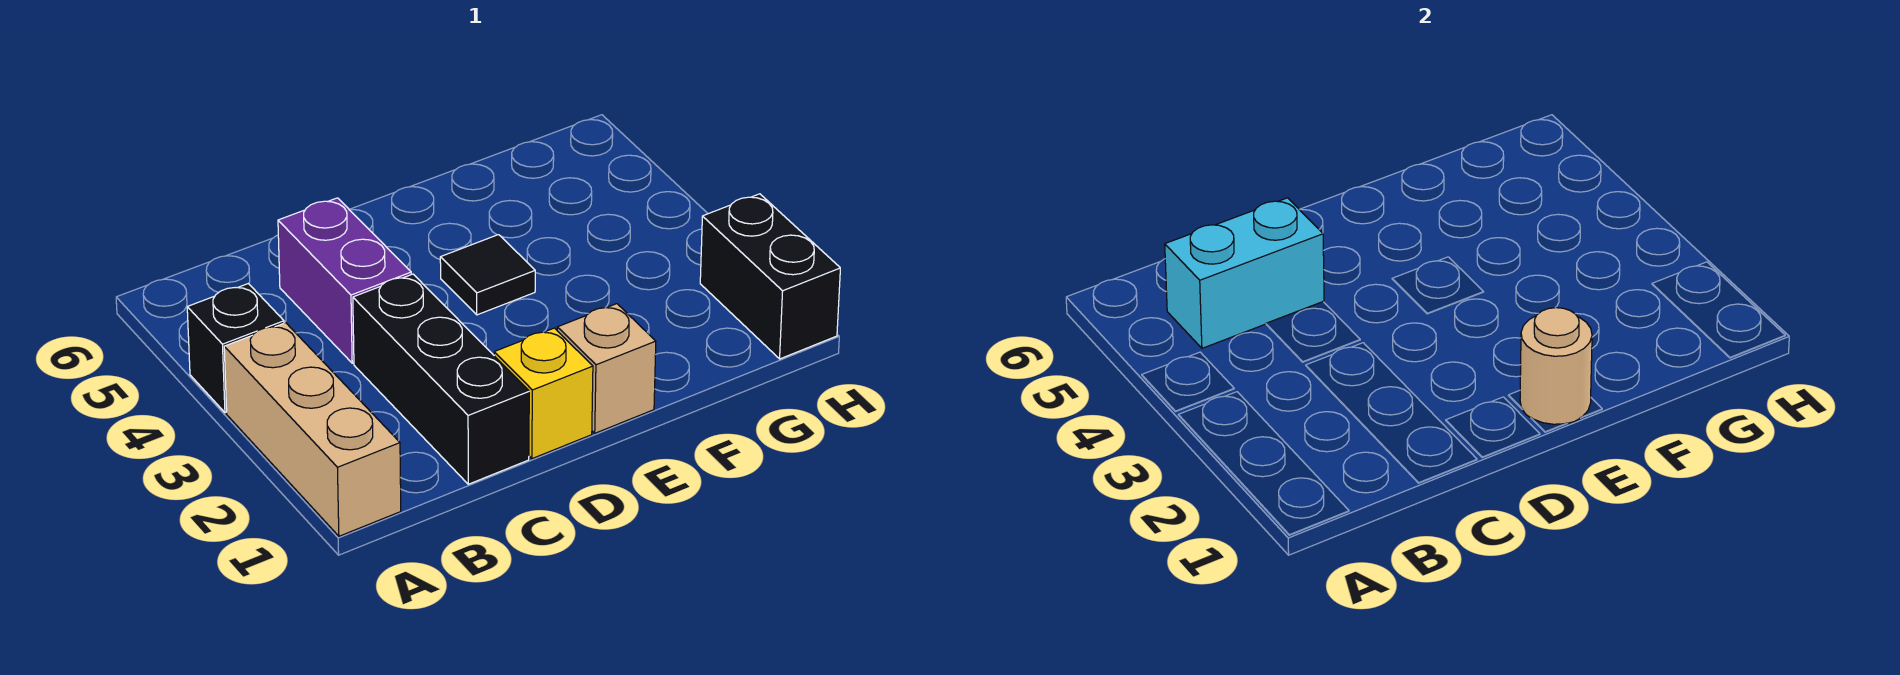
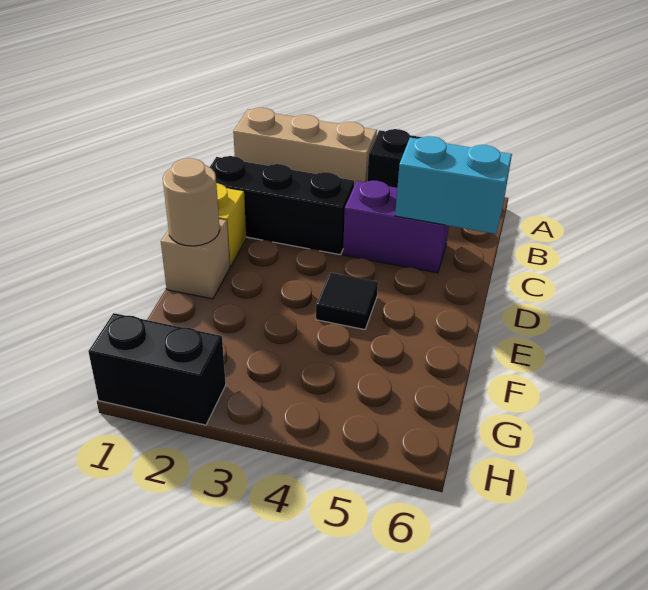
cyan 1x2 brick [1165,198,1324,348] -> cyan 1x2 brick turned to [395,136,512,234]

